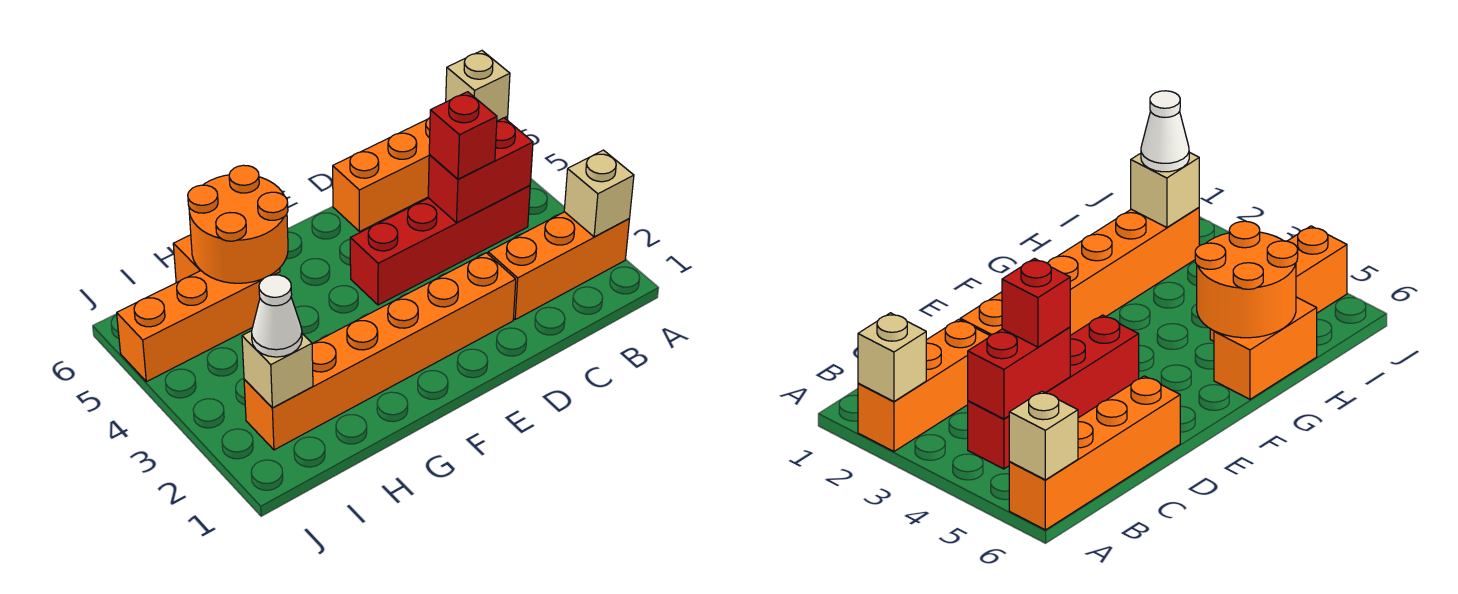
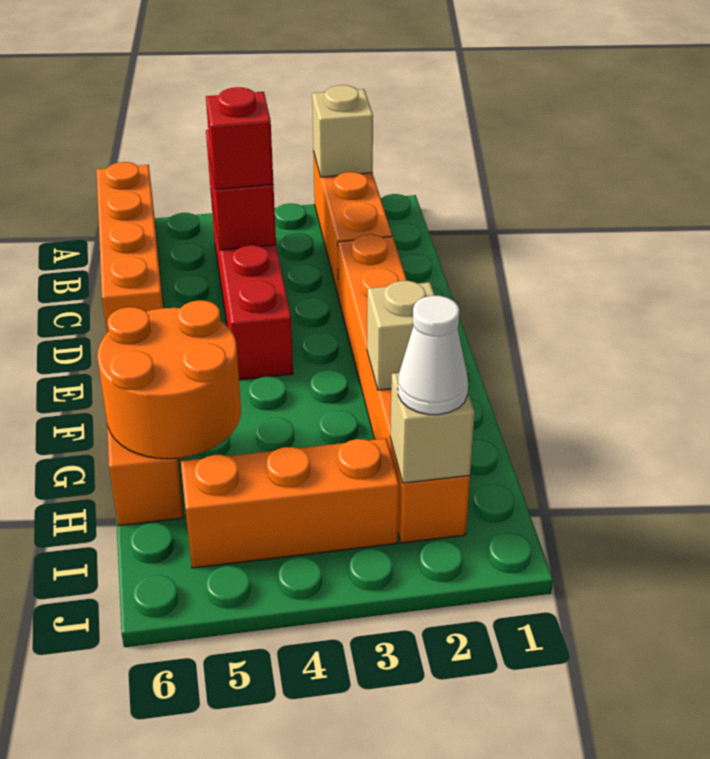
tan 1x1 brick [446,51,510,121] -> tan 1x1 brick moved to [367,281,435,390]
orange 1x3 brick [117,271,263,382] -> orange 1x3 brick turned to [181,438,399,568]

